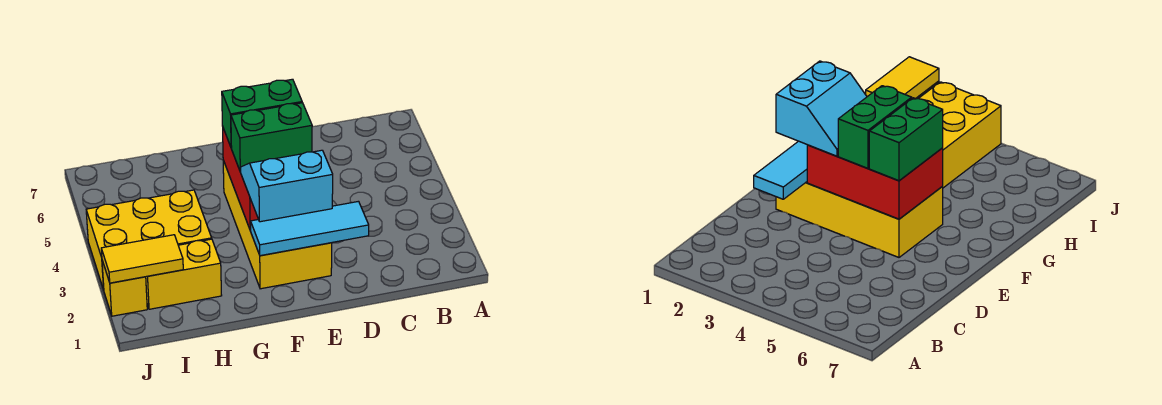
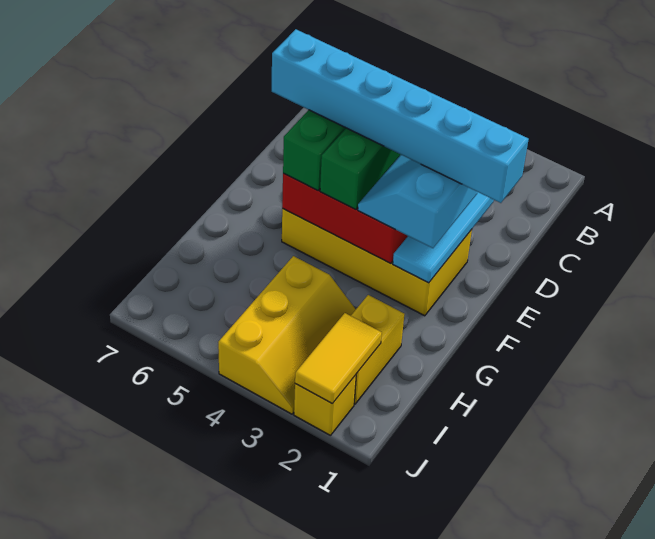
none -> cyan 1x6 brick [272,29,529,203]
yellow 2x3 brick [86,190,212,290] -> yellow 2x3 slope [218,256,356,414]

